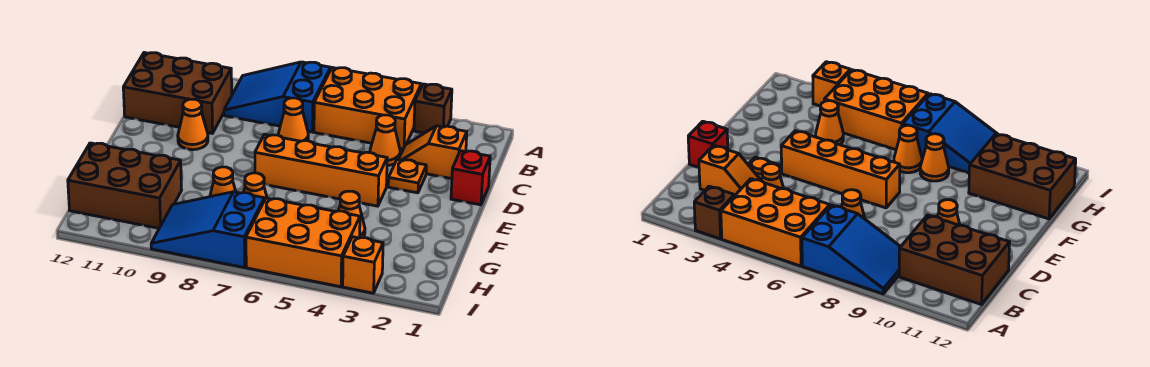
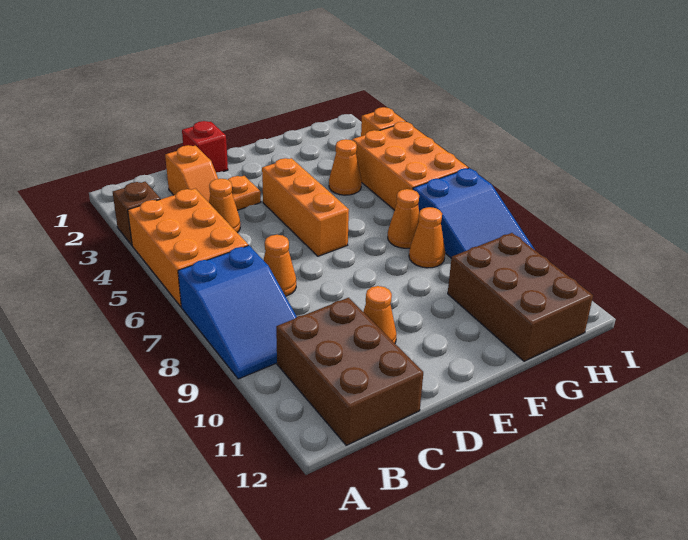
orange 1x4 brick [255,134,387,206] -> orange 1x3 brick [262,158,349,256]

